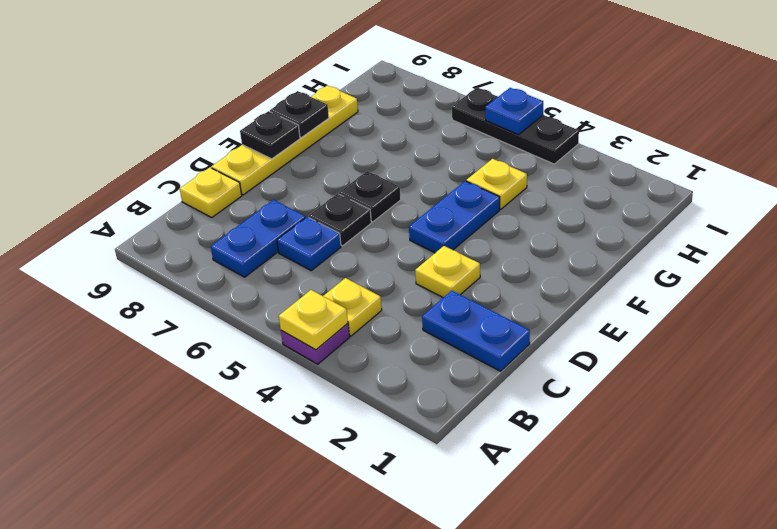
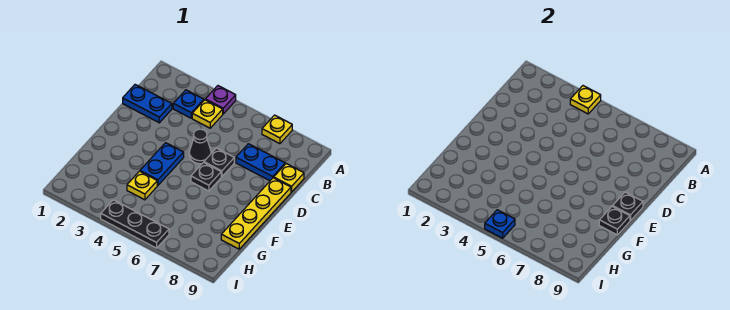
blue 1x2 plate [211,200,305,277] -> blue 1x2 plate turned to [236,144,285,181]
blue 1x1 plate [277,217,341,270] -> blue 1x1 plate moved to [173,90,204,118]
yellow 1x1 plate [415,246,480,297] -> yellow 1x1 plate moved to [262,115,292,144]
none -> black 1x1 cone [189,129,211,164]

